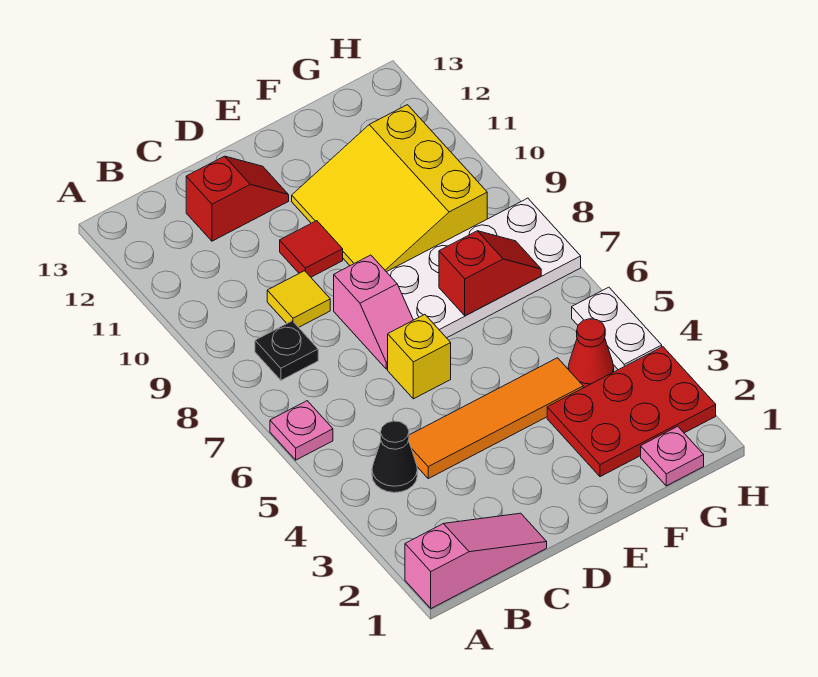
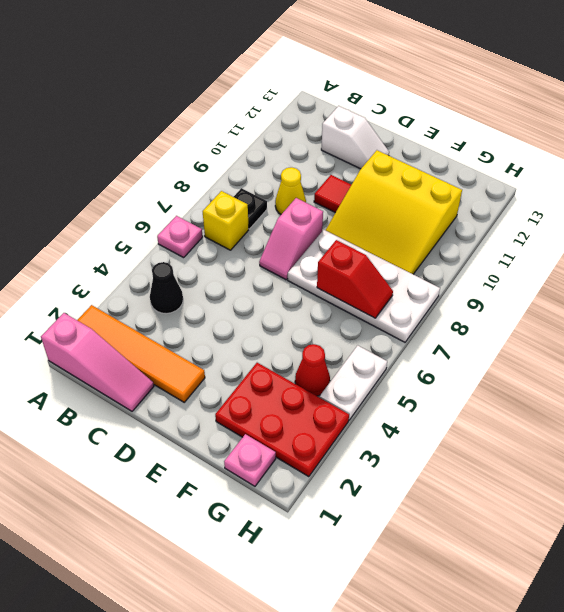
orange 1x4 tile [409,358,583,479] -> orange 1x4 tile moved to [77,305,205,402]
yellow 1x1 tile [267,271,330,327] -> yellow 1x1 cone [275,167,306,214]
red 1x2 slope [186,156,289,241] -> white 1x2 slope [321,106,389,169]
yellow 1x1 brick [388,315,451,399] -> yellow 1x1 brick moved to [203,191,249,250]
yellow 3x3 slope [292,105,487,272] -> yellow 3x3 slope turned to [326,150,462,274]

